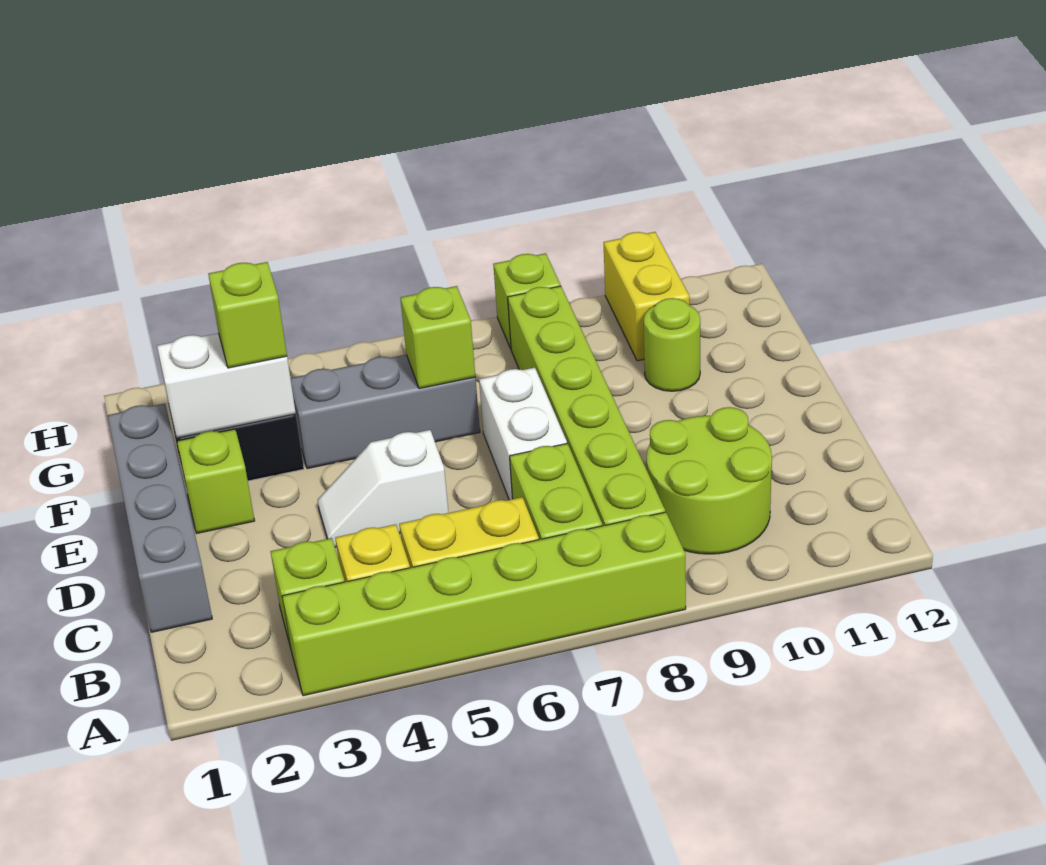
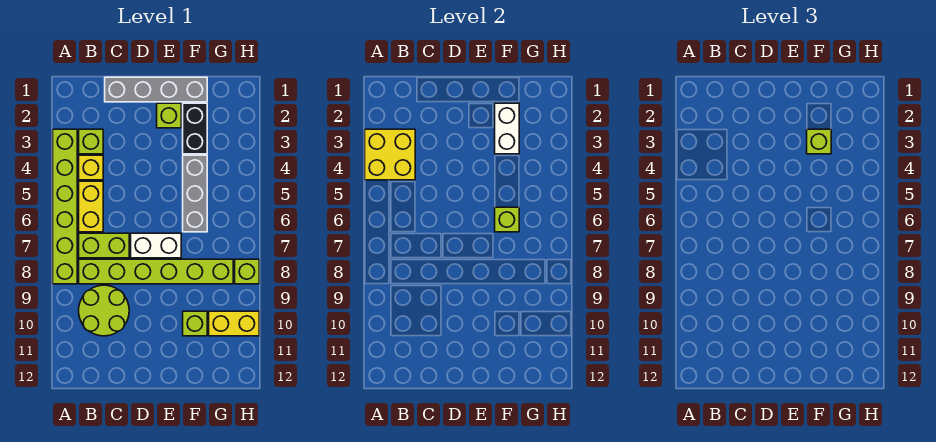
none -> yellow 2x2 brick [365,129,415,180]
white 1x2 slope [318,430,449,547] -> none
lime 1x1 round brick [644,298,700,391] -> lime 1x1 brick [183,311,207,336]

